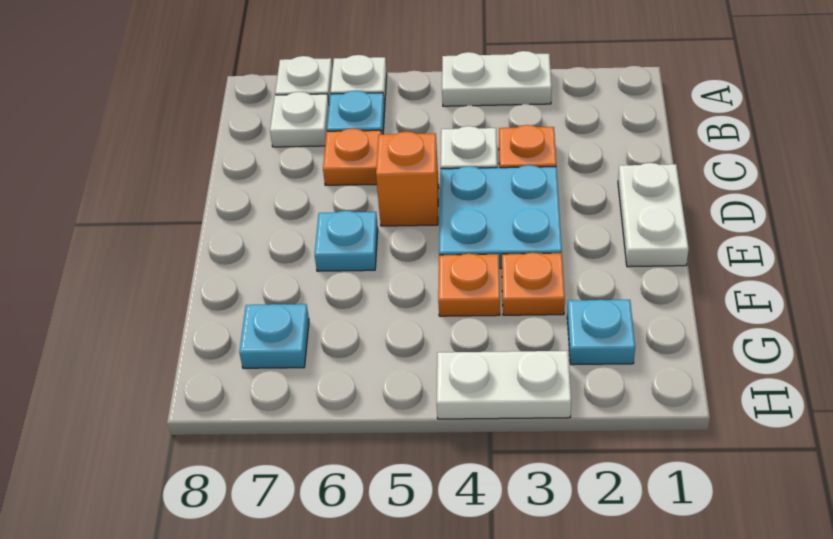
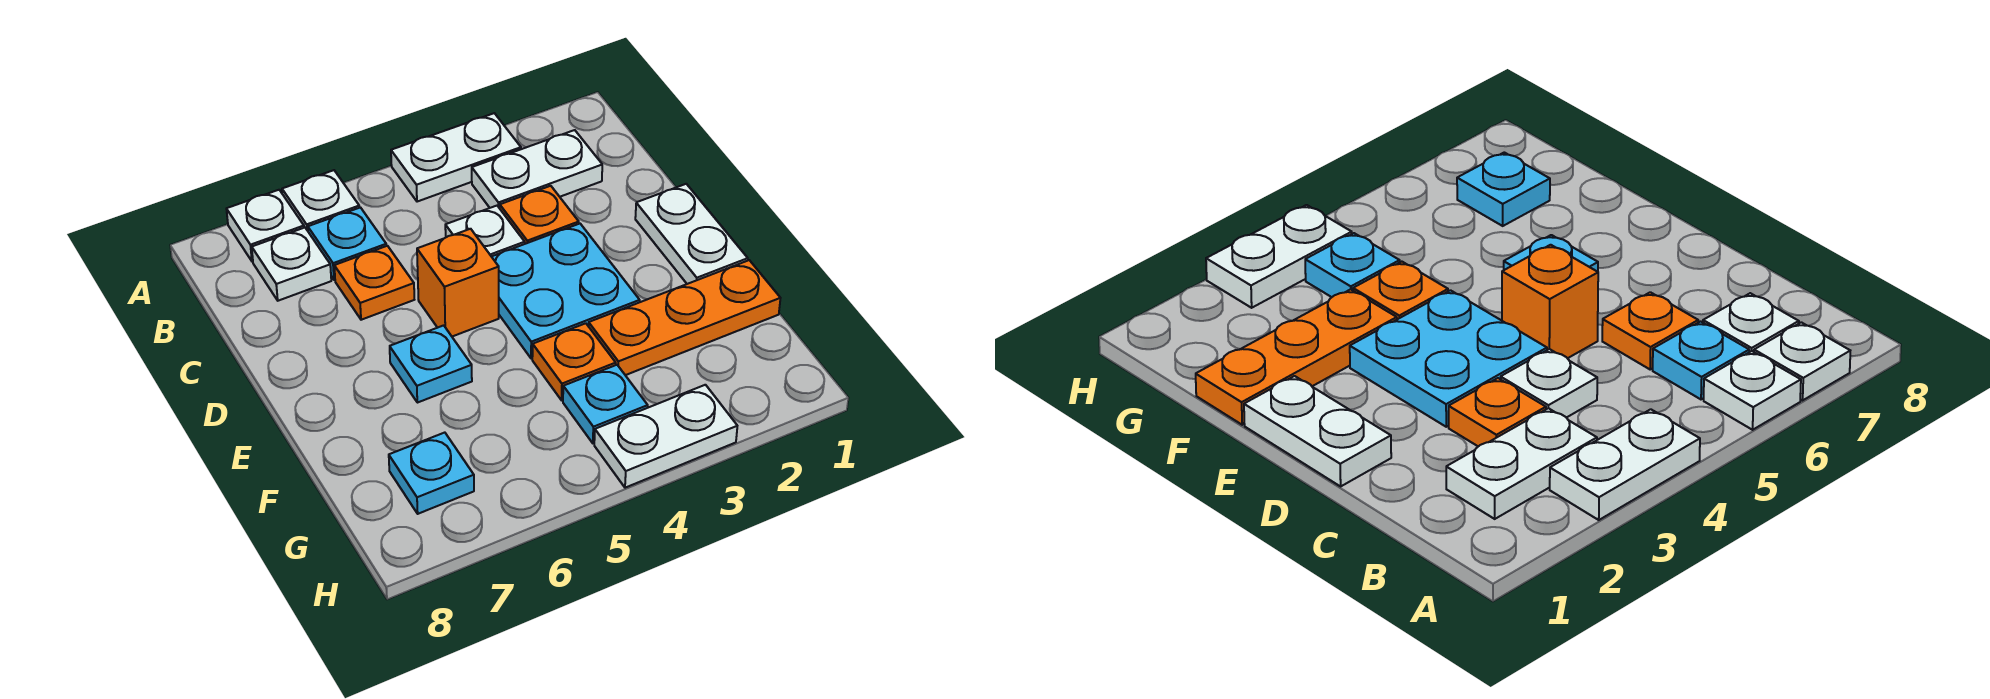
none -> white 1x2 plate [472,130,602,208]
orange 1x1 plate [502,253,565,315] -> orange 1x3 plate [589,260,780,375]
cyan 1x1 plate [567,300,635,365] -> cyan 1x1 plate moved to [563,365,648,443]

